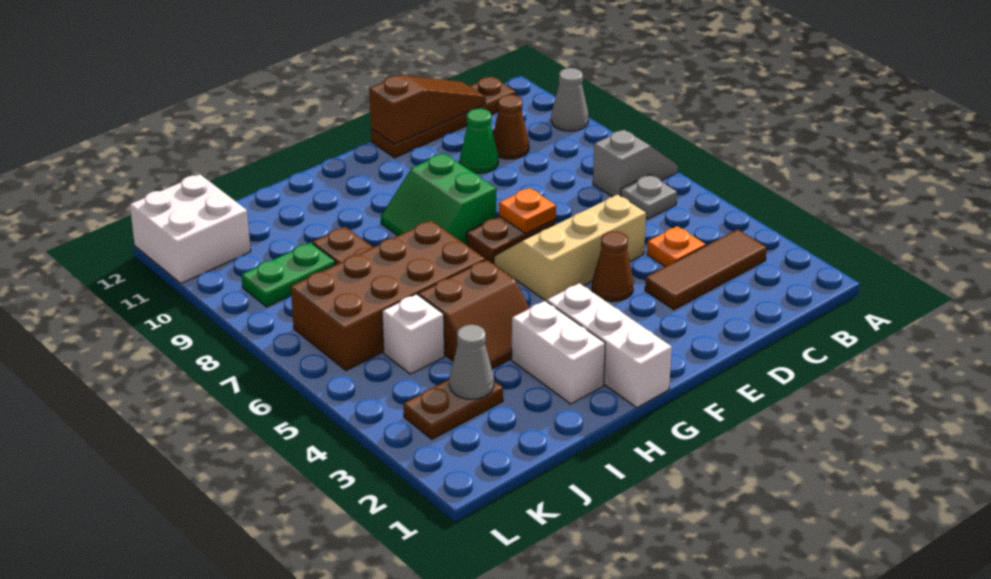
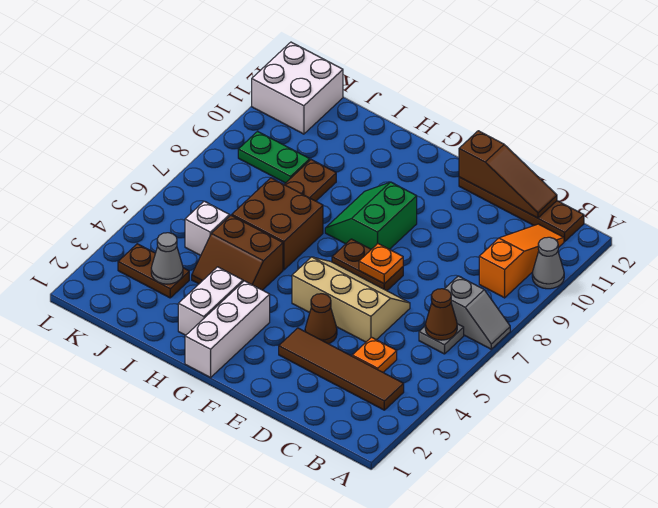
brown 1x3 tile [645,229,767,310] -> brown 1x4 tile [279,328,404,410]
none -> orange 1x3 slope [479,224,564,298]
brown 1x1 cone [493,95,529,159] -> brown 1x1 cone moved to [425,289,457,340]
green 1x1 cone [460,108,498,173] -> none
brown 2x4 brick [291,220,485,371] -> brown 2x2 brick [232,178,323,270]

